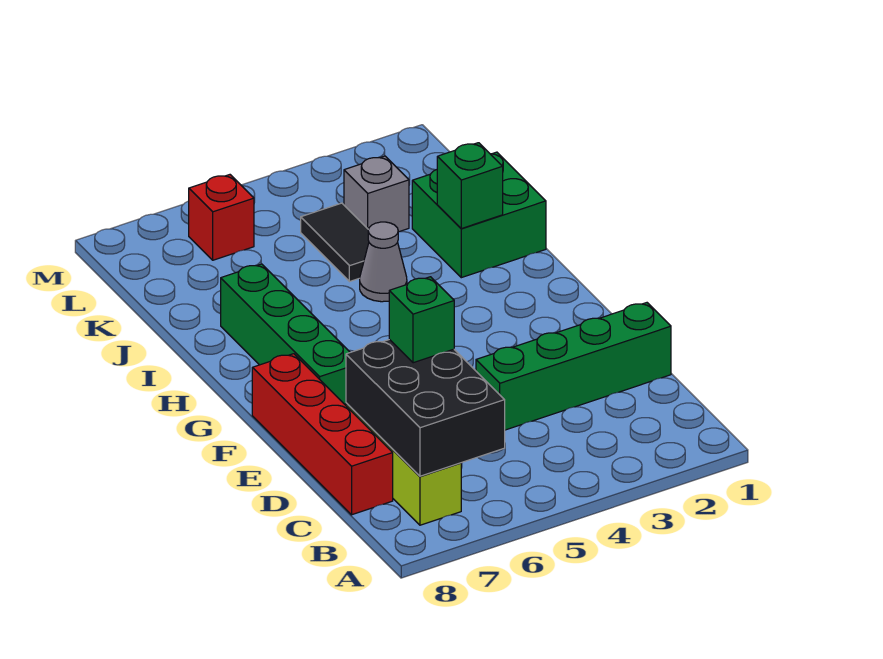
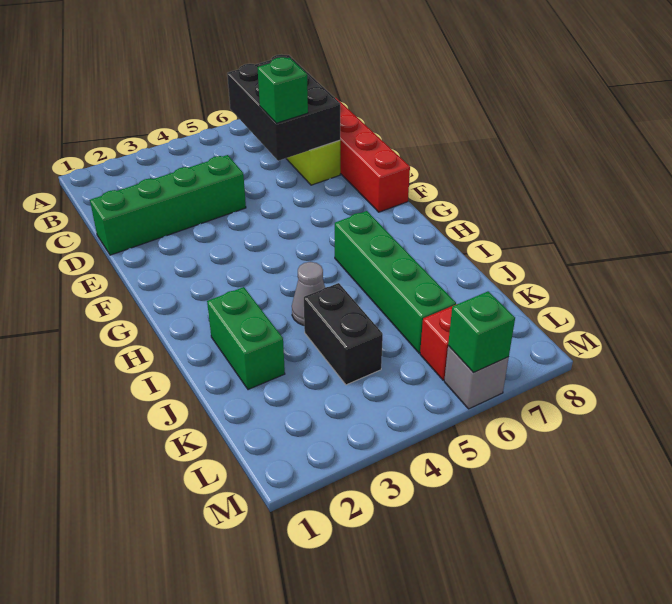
green 1x4 brick [221,264,350,405] -> green 1x4 brick moved to [335,211,456,353]
green 2x2 brick [412,152,546,278] -> green 1x2 brick [207,287,285,390]
green 1x1 brick [437,143,503,229] -> green 1x1 brick moved to [448,291,515,372]
black 1x2 tile [301,203,369,282] -> black 1x2 brick [304,283,383,385]
grey 1x1 brick [344,156,409,232] -> grey 1x1 brick moved to [444,346,509,409]

